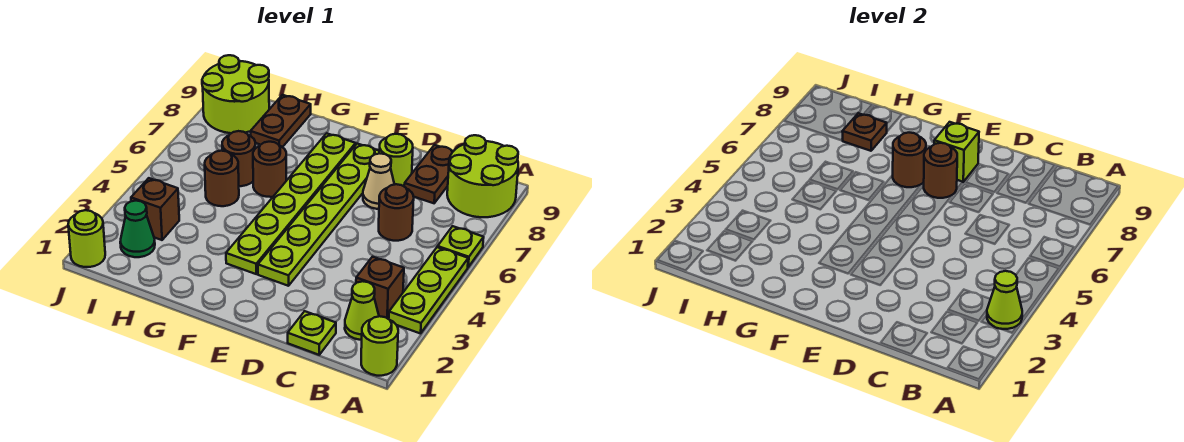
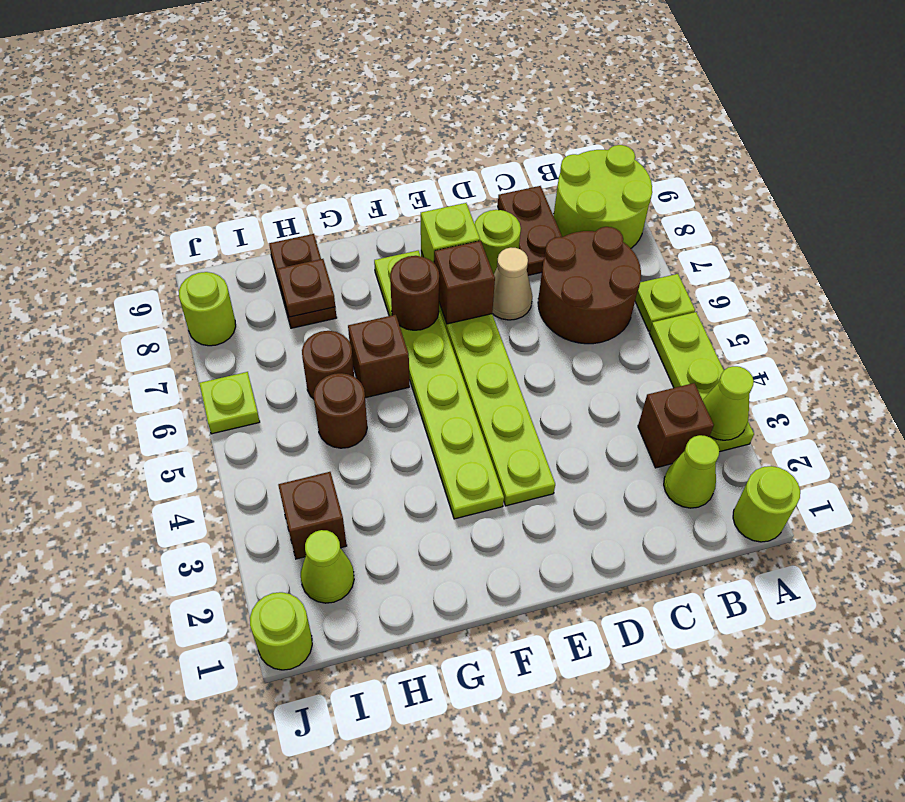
lime 1x1 plate [288,311,336,355] -> lime 1x1 plate moved to [199,372,260,434]
brown 1x1 round brick [379,184,414,241] -> brown 2x2 round brick [538,227,641,344]
brown 1x1 round brick [924,143,957,198] -> brown 1x1 brick [434,241,495,324]
brown 1x1 round brick [253,142,286,197] -> brown 1x1 brick [348,315,409,398]
green 1x1 cone [120,201,155,257] -> lime 1x1 cone [301,530,354,603]
lime 2x2 round brick [202,55,269,133] -> lime 1x1 round brick [179,272,236,346]

